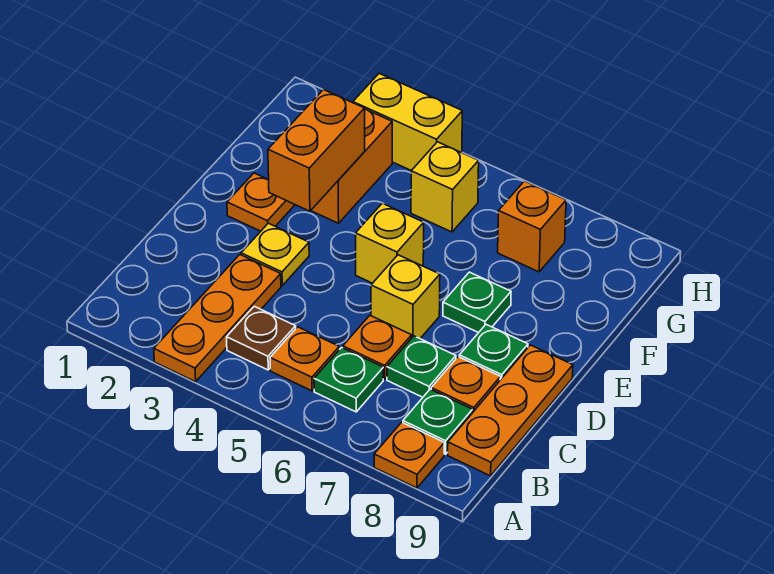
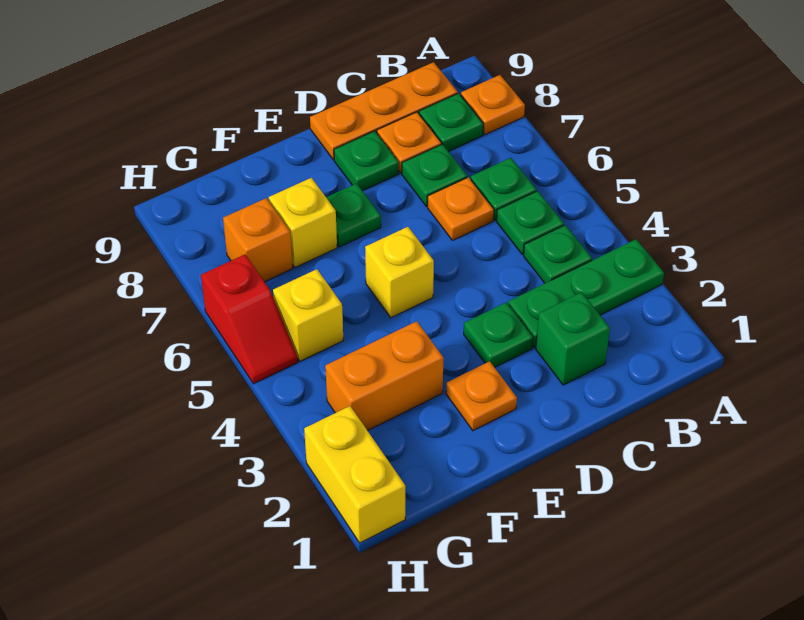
orange 1x3 plate [154,255,281,382] -> green 1x3 plate [508,239,664,348]
brown 1x1 plate [227,306,296,370] -> green 1x1 plate [524,225,592,283]
orange 1x1 plate [270,327,339,391] -> green 1x1 plate [497,191,564,255]
none -> green 1x1 brick [536,292,610,385]
yellow 1x1 plate [241,223,309,285] -> green 1x1 plate [464,302,533,367]
yellow 1x1 brick [371,255,440,338] -> yellow 1x1 brick moved to [269,178,337,267]
orange 1x2 brick [268,90,365,211] -> none
yellow 1x2 brick [353,73,462,171] -> yellow 1x2 brick moved to [304,406,405,543]
none -> red 1x2 slope [201,255,298,384]

